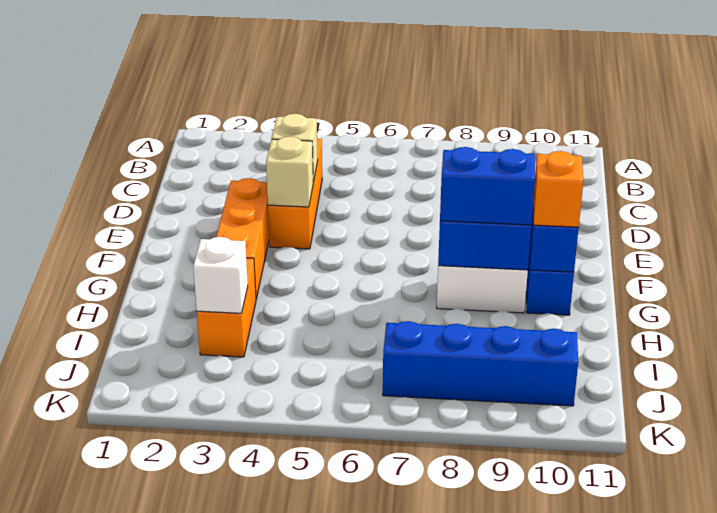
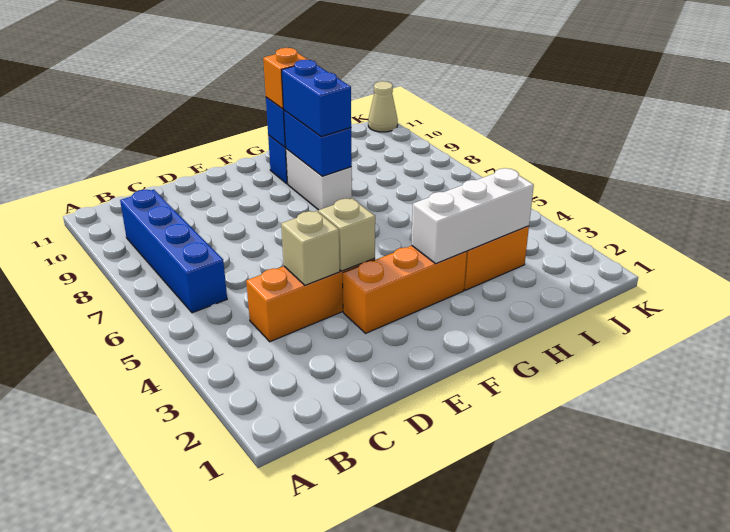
white 1x1 brick [193,237,248,313] -> white 1x3 brick [412,168,534,264]
blue 1x4 brick [383,321,578,406] -> blue 1x4 brick moved to [120,190,227,313]
none -> tan 1x1 cone [368,81,398,132]

